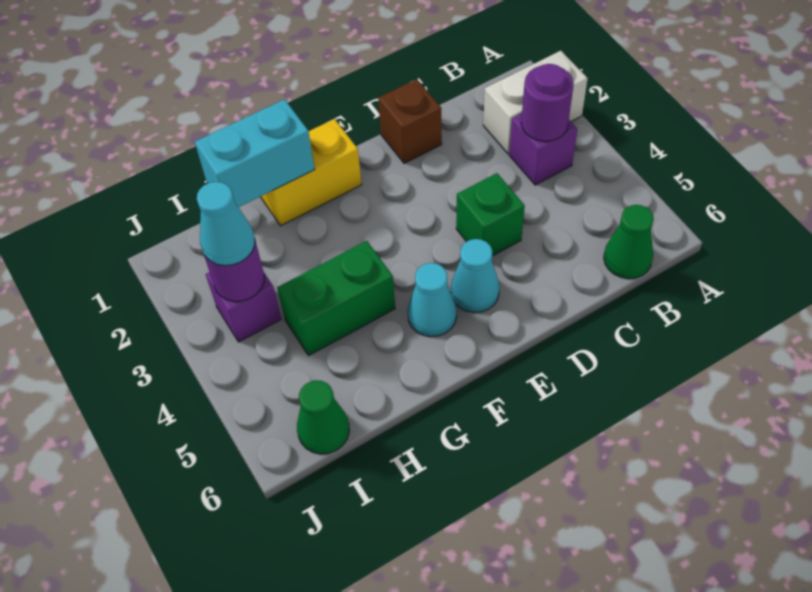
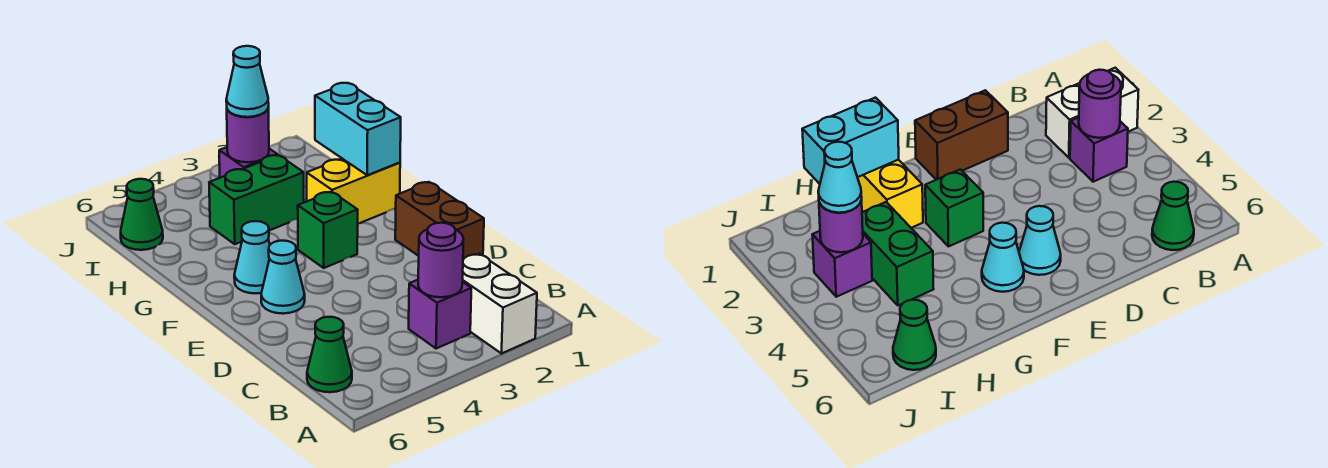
brown 1x1 brick [378,79,442,163] -> brown 1x2 brick [395,182,484,259]
green 1x1 brick [456,173,525,256] -> green 1x1 brick moved to [298,192,358,268]
yellow 1x2 brick [260,119,362,226] -> yellow 1x2 brick turned to [307,159,400,223]
green 1x2 brick [277,241,395,356] -> green 1x2 brick turned to [209,155,304,244]

